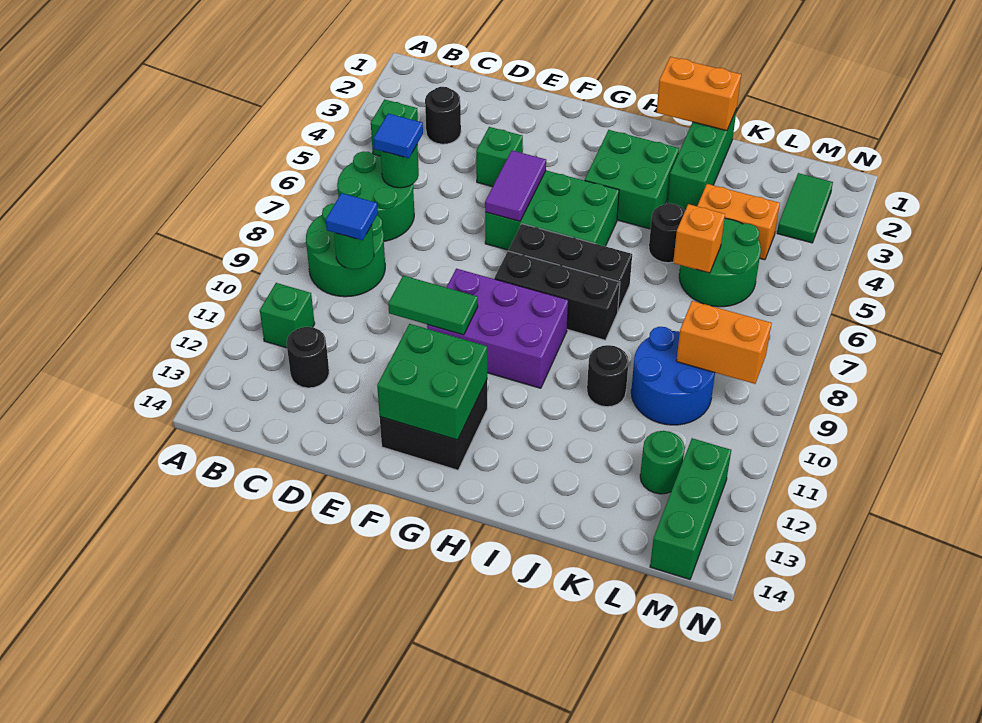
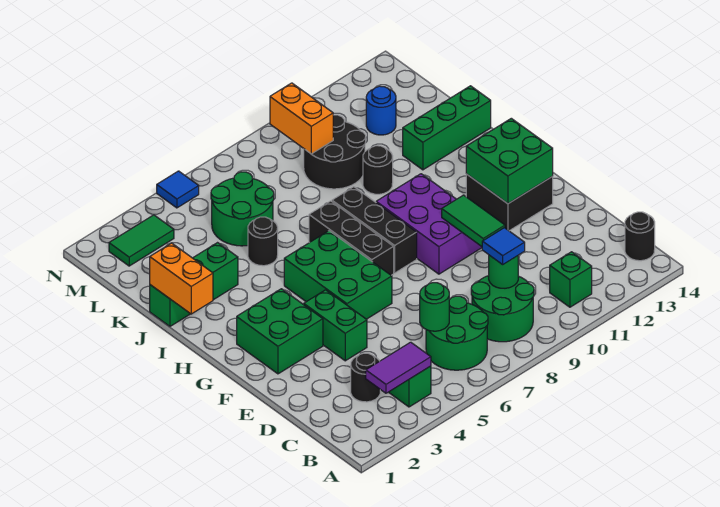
blue 1x1 tile [374,114,423,158] -> blue 1x1 tile moved to [157,171,199,208]
black 1x1 round brick [287,327,329,388] -> black 1x1 round brick moved to [625,212,655,261]
green 1x1 brick [476,127,523,187] -> green 1x2 brick [304,290,367,361]
purple 1x2 tile [485,150,546,221] -> purple 1x2 tile moved to [366,342,431,393]
green 2x2 brick [585,130,679,229] -> green 2x2 brick moved to [237,289,323,374]
orange 1x2 brick [698,184,780,260] -> none
orange 1x1 brick [673,204,725,273] -> none
blue 2x2 round brick [631,327,715,425] -> black 2x2 round brick [304,115,366,189]
green 1x1 round brick [640,431,685,494] -> blue 1x1 round brick [366,86,396,135]
green 1x3 brick [650,438,731,579] -> green 1x3 brick moved to [403,86,491,170]

